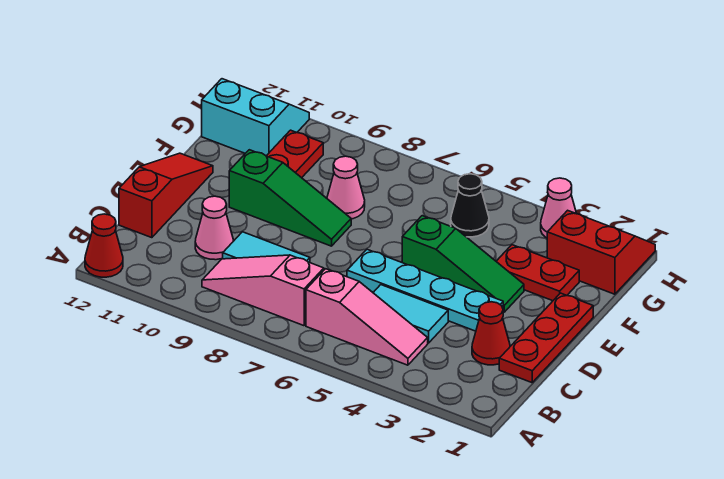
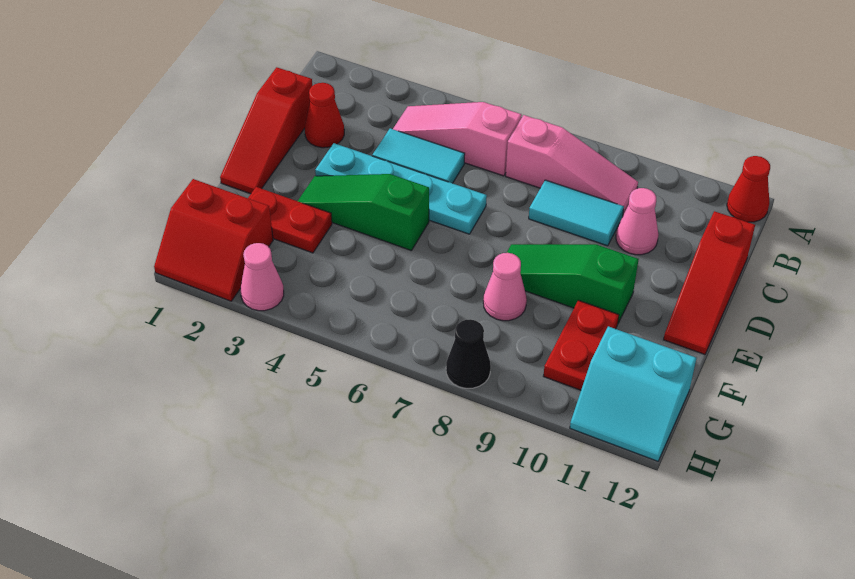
red 1x3 plate [499,293,593,383] -> red 1x3 slope [220,67,312,194]
black 1x1 cone [451,174,489,237] -> black 1x1 cone moved to [446,319,491,388]

